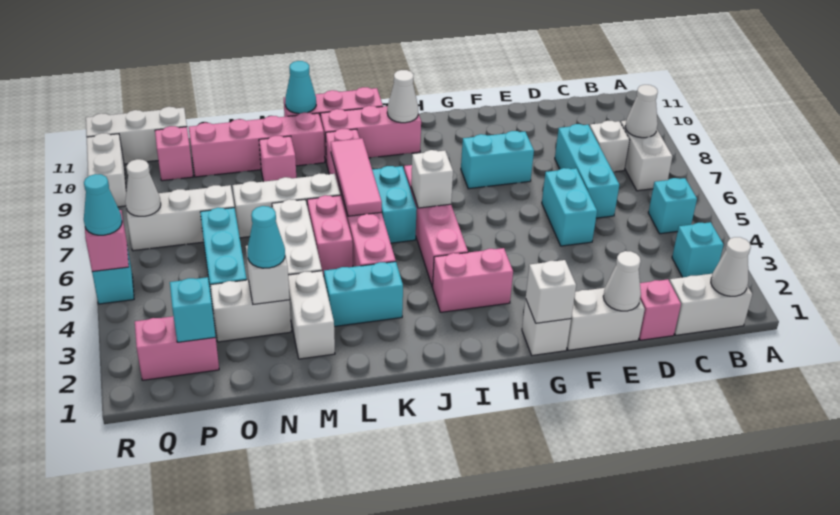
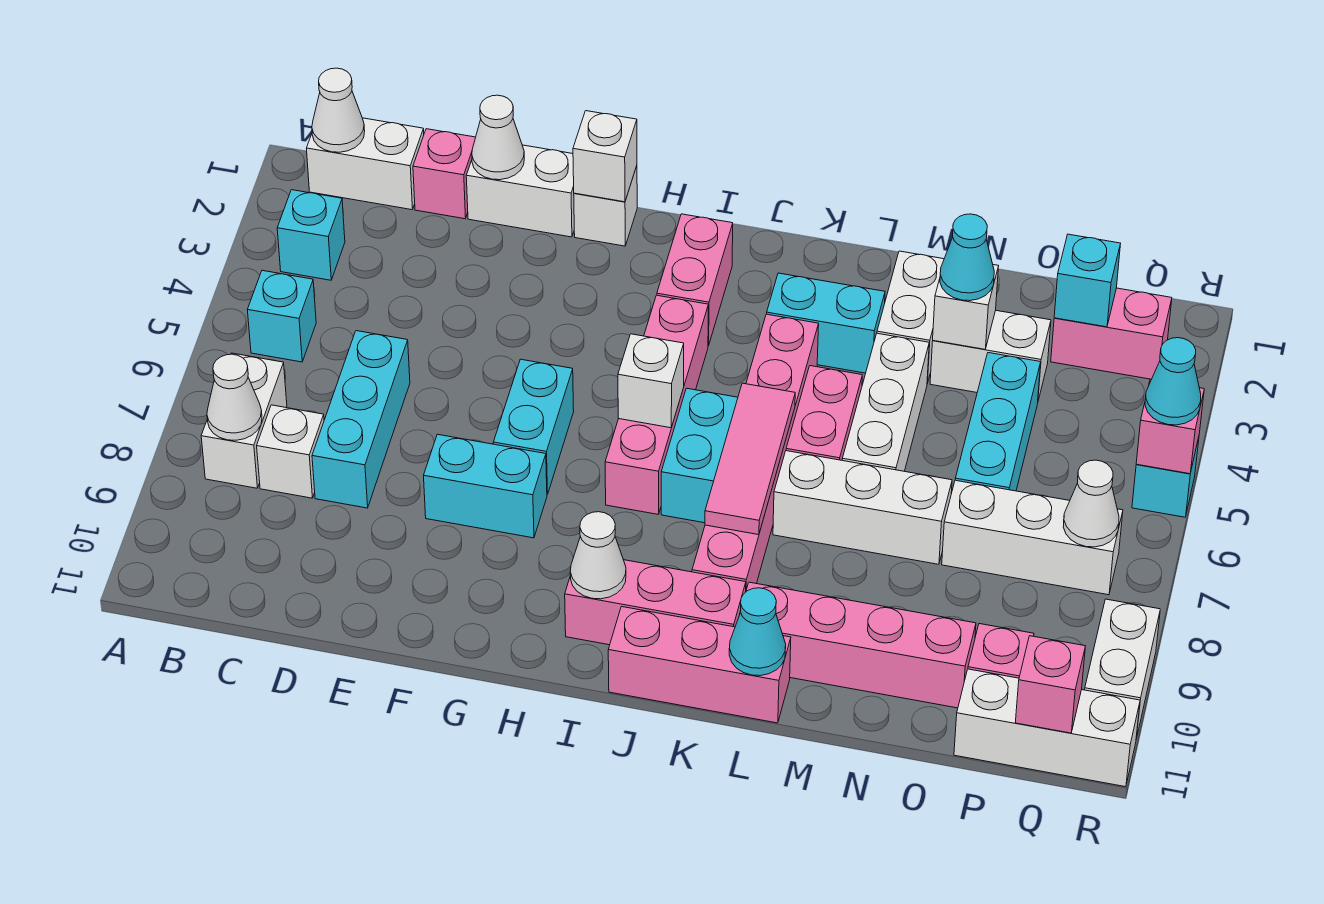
cyan 1x2 brick [542,168,597,246] -> cyan 1x2 brick moved to [493,359,574,494]
pink 1x2 brick [433,248,513,312] -> pink 1x2 brick turned to [657,214,733,346]
pink 1x1 brick [259,136,296,182] -> pink 1x1 brick moved to [1015,636,1085,733]

